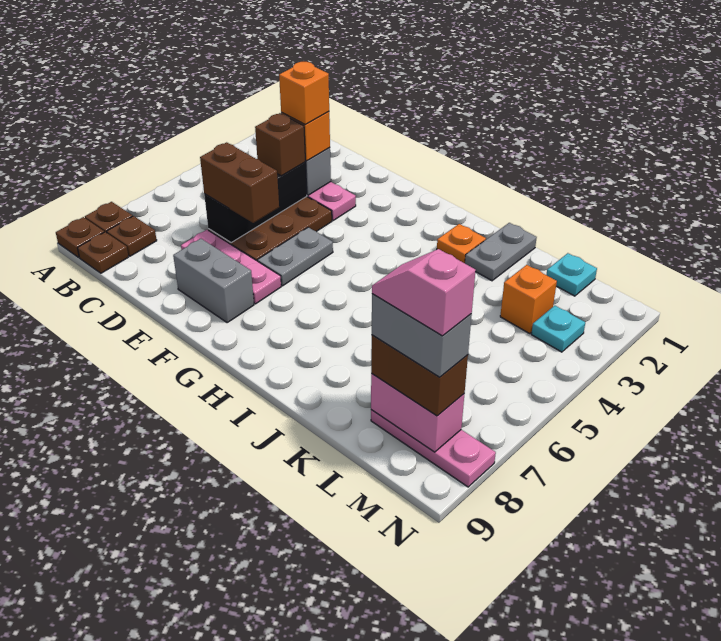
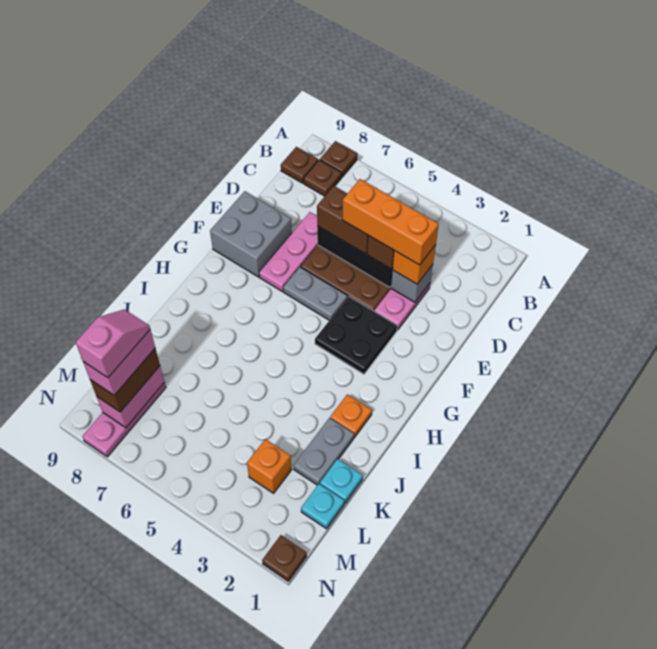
brown 1x1 plate [56,217,104,257] -> brown 1x1 plate moved to [262,535,307,581]
orange 1x1 brick [279,62,329,125] -> orange 1x3 brick [342,179,439,265]
brown 1x2 brick [200,142,279,223] -> brown 1x2 brick turned to [317,186,368,254]
grey 1x2 brick [173,239,254,322] -> grey 2x2 brick [210,191,292,277]
none -> black 2x2 plate [315,296,398,374]
grey 1x2 plate [465,223,537,281] -> grey 1x2 plate turned to [293,418,354,485]
grey 1x2 brick [372,294,472,377] -> pink 1x2 brick [83,330,155,395]
cyan 1x1 plate [531,306,585,352] -> cyan 1x1 plate moved to [320,459,363,503]

